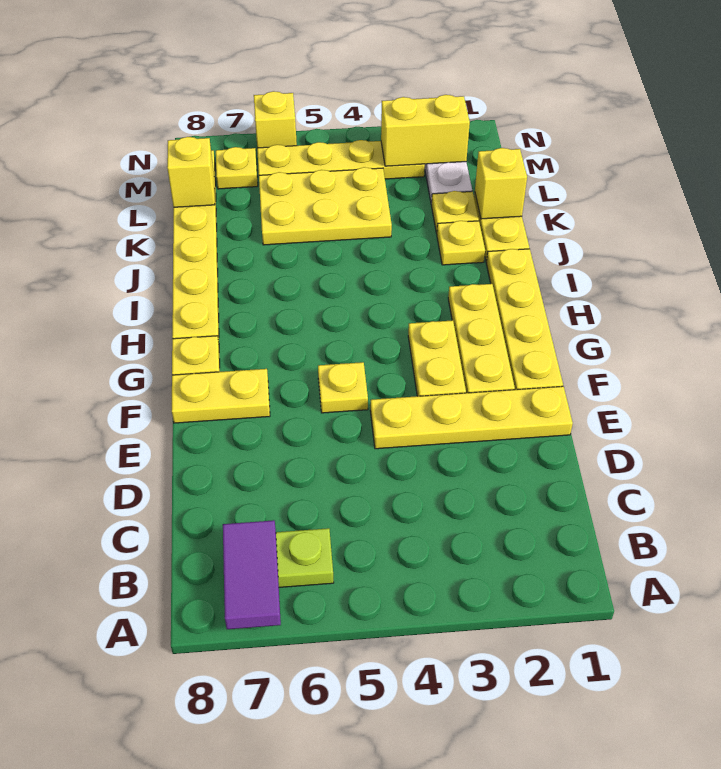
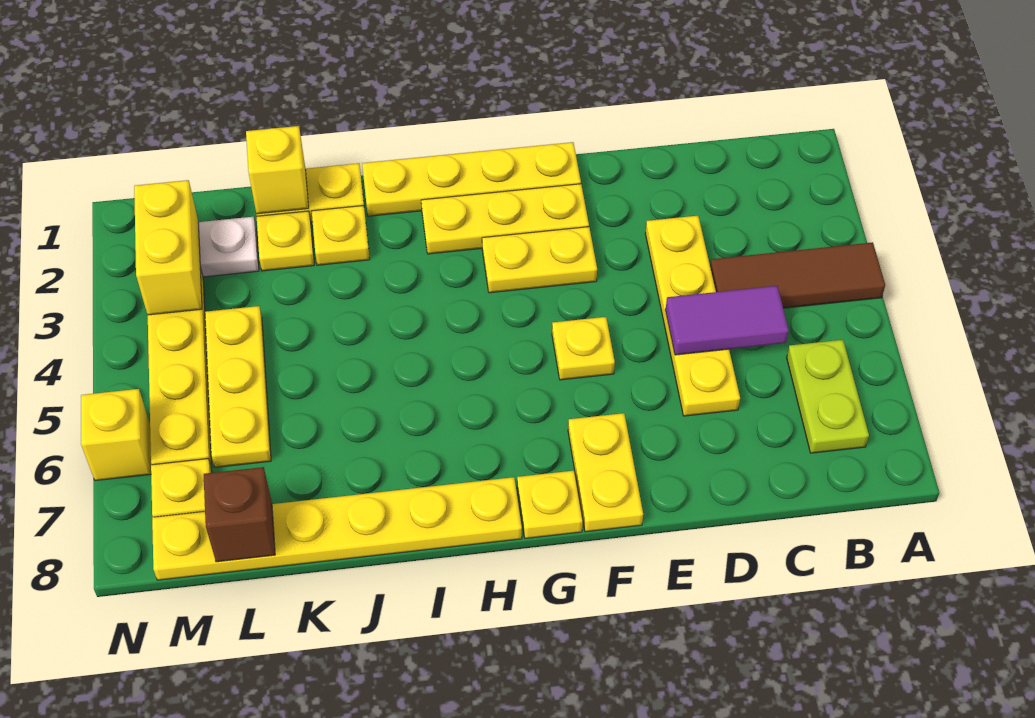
none -> brown 1x3 tile [710,242,885,308]
purple 1x2 tile [223,520,281,629] -> purple 1x2 tile moved to [665,286,789,355]
yellow 1x4 plate [370,386,573,449] -> yellow 1x4 plate moved to [645,216,740,416]
yellow 2x3 plate [259,167,392,245] -> yellow 1x3 plate [205,306,271,467]
yellow 1x1 brick [167,137,215,207] -> brown 1x1 brick [204,467,275,562]

